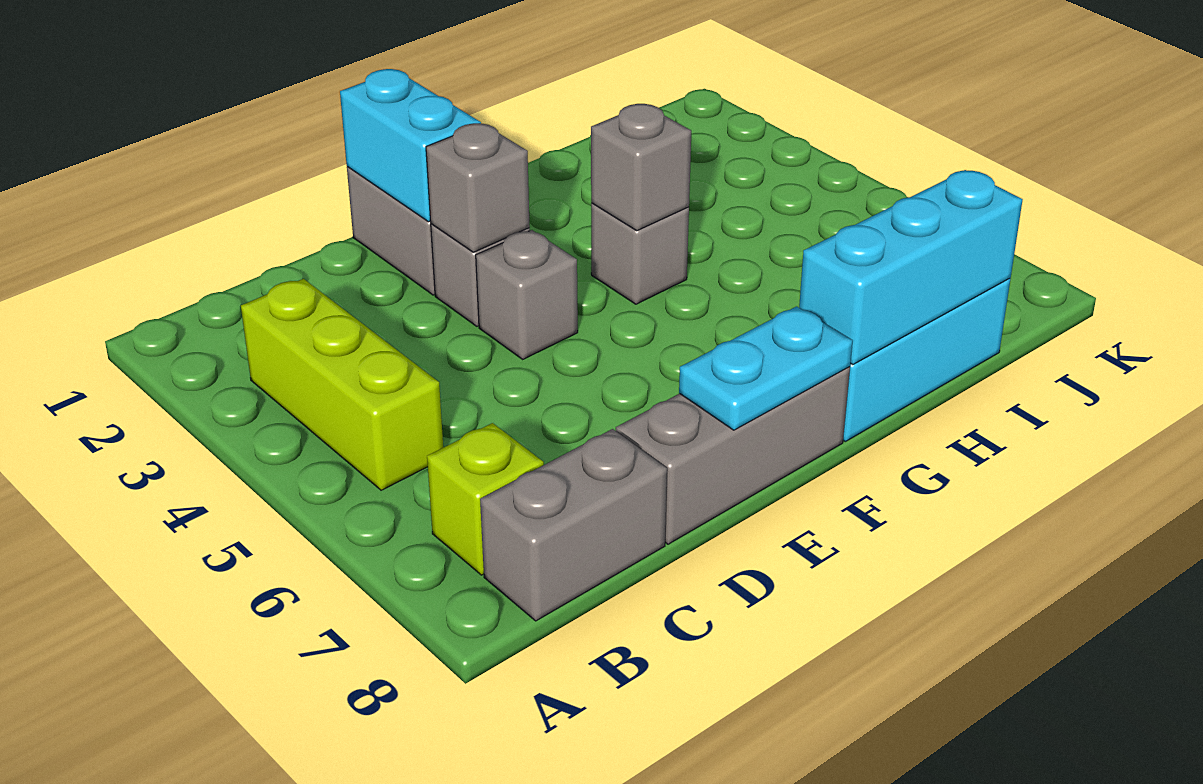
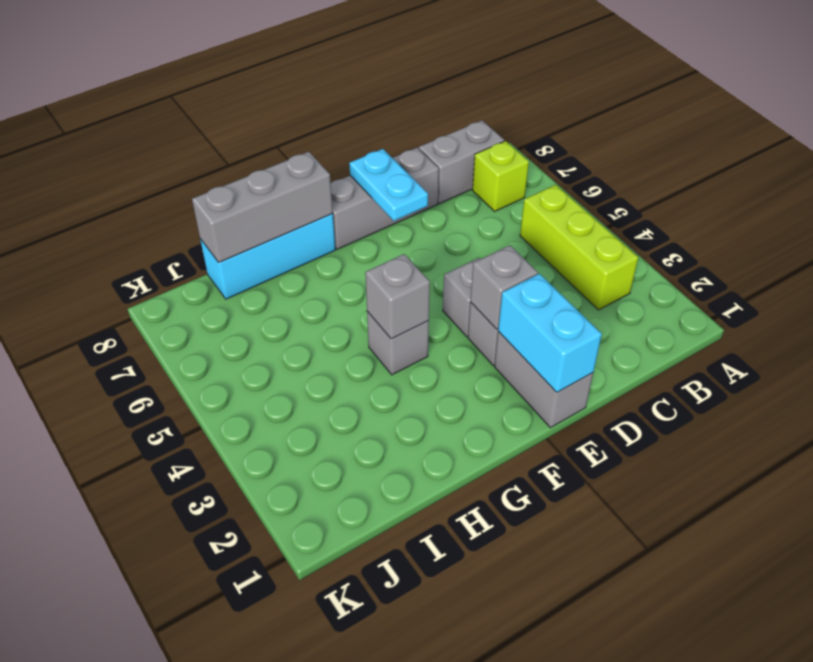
cyan 1x2 plate [679,306,852,430] -> cyan 1x2 plate turned to [349,149,428,221]
cyan 1x3 brick [799,170,1023,365] -> grey 1x3 brick [192,152,333,262]

